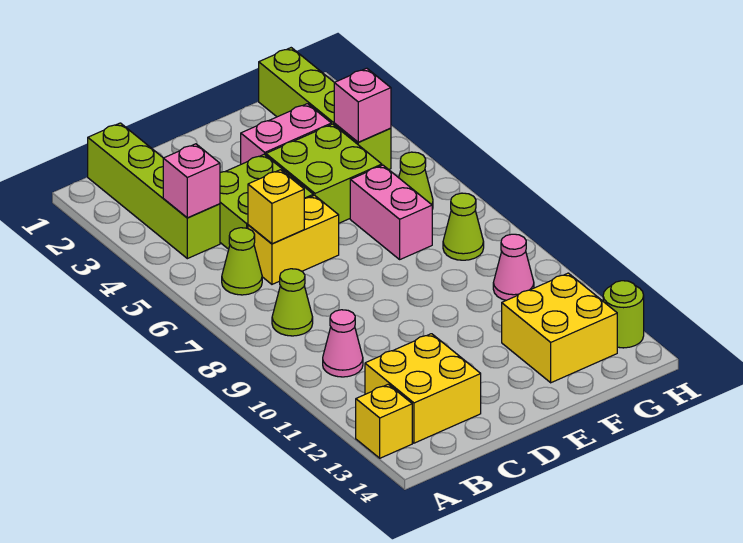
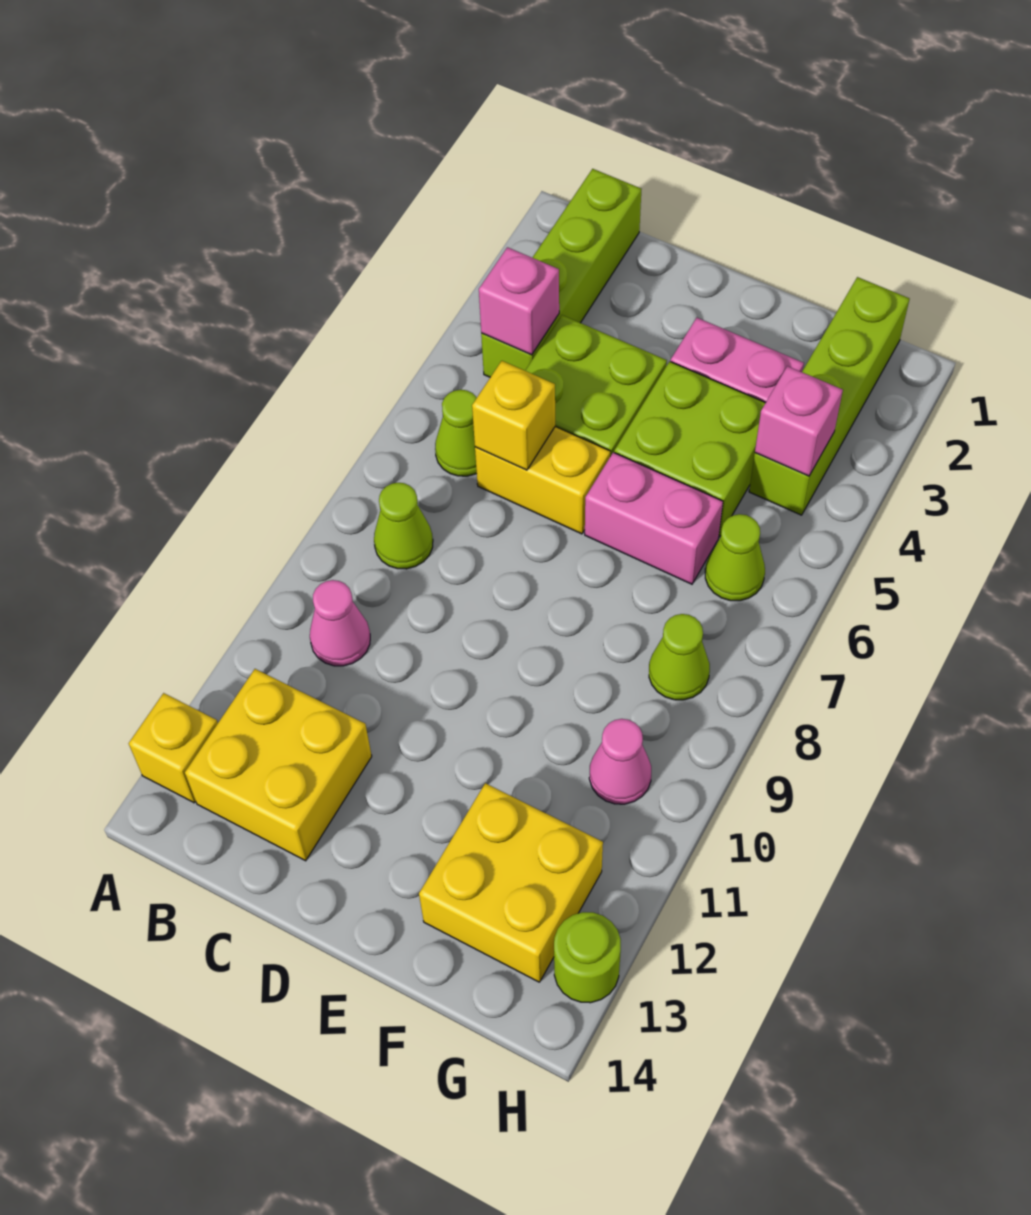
pink 1x2 brick [350,165,432,259] -> pink 1x2 brick turned to [585,452,723,584]

